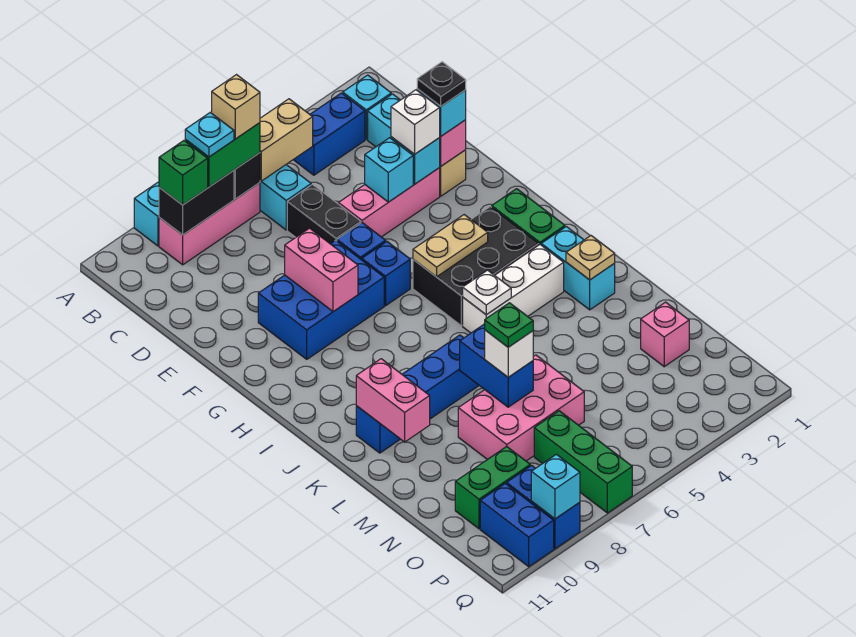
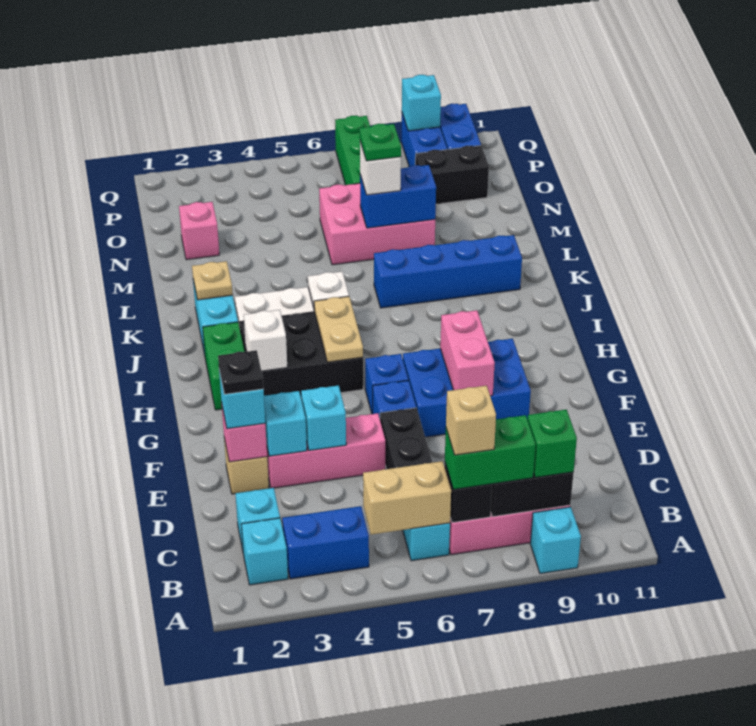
cyan 1x1 plate [185,113,234,157] -> none
white 1x1 brick [391,90,440,154] -> white 1x1 brick moved to [244,310,287,371]
tan 1x2 plate [413,215,488,277] -> tan 1x2 plate turned to [314,296,363,362]
pink 1x2 brick [356,359,430,442] -> none
blue 1x2 brick [460,324,533,407] -> blue 1x2 brick turned to [360,165,436,228]
green 1x2 brick [455,447,530,529] -> black 1x2 brick [415,146,489,204]

